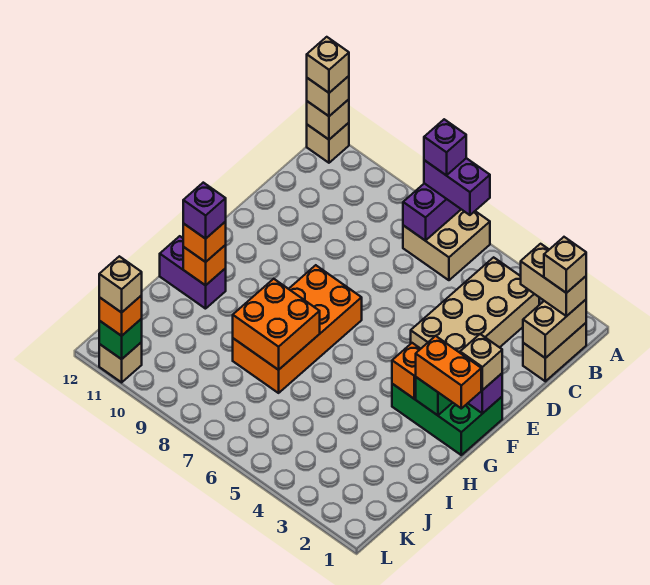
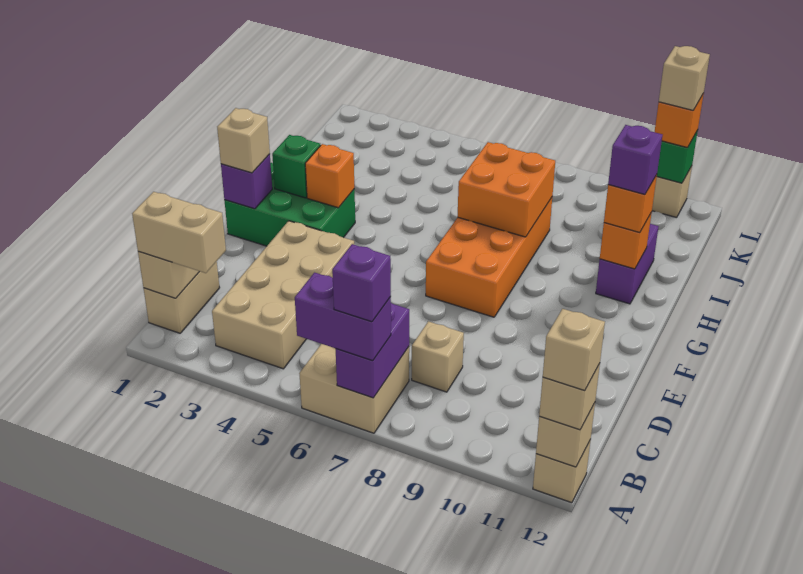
tan 1x1 brick [544,237,586,293] -> tan 1x1 brick moved to [412,321,464,392]
orange 1x2 brick [416,336,481,408] -> none
purple 1x2 brick [160,236,226,309] -> purple 1x2 brick turned to [596,224,659,304]

